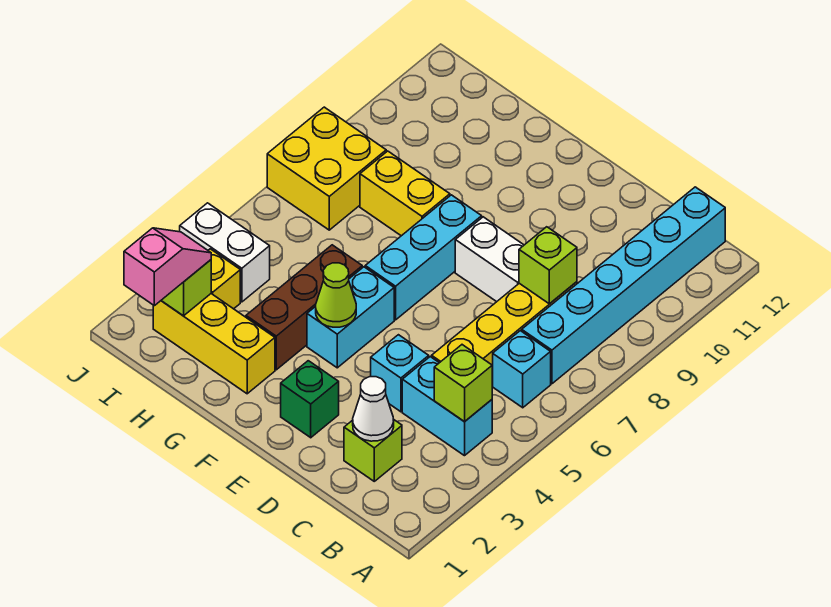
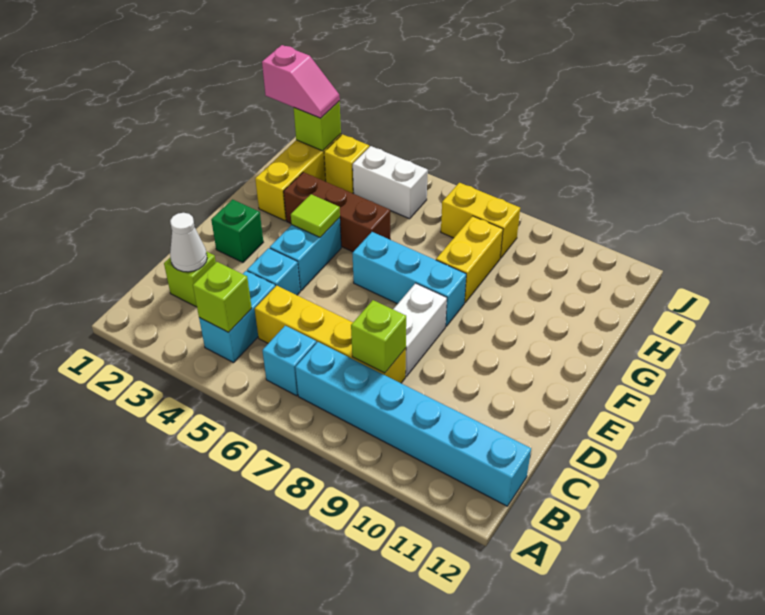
cyan 1x2 brick [307,267,394,368] -> cyan 1x2 brick turned to [270,218,341,290]
lime 1x1 cone [316,263,356,327] -> lime 1x1 tile [291,194,340,237]
white 1x2 brick [180,203,270,302] -> white 1x2 brick turned to [353,146,428,219]
yellow 2x2 brick [267,107,386,230] -> yellow 1x2 brick [441,183,520,258]

